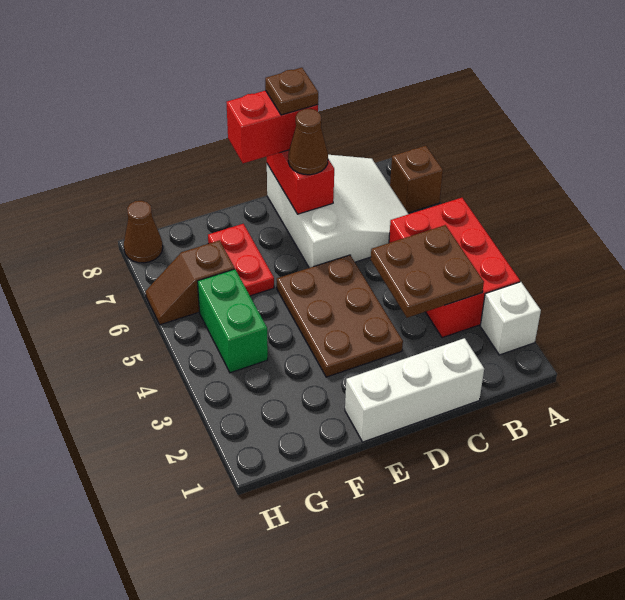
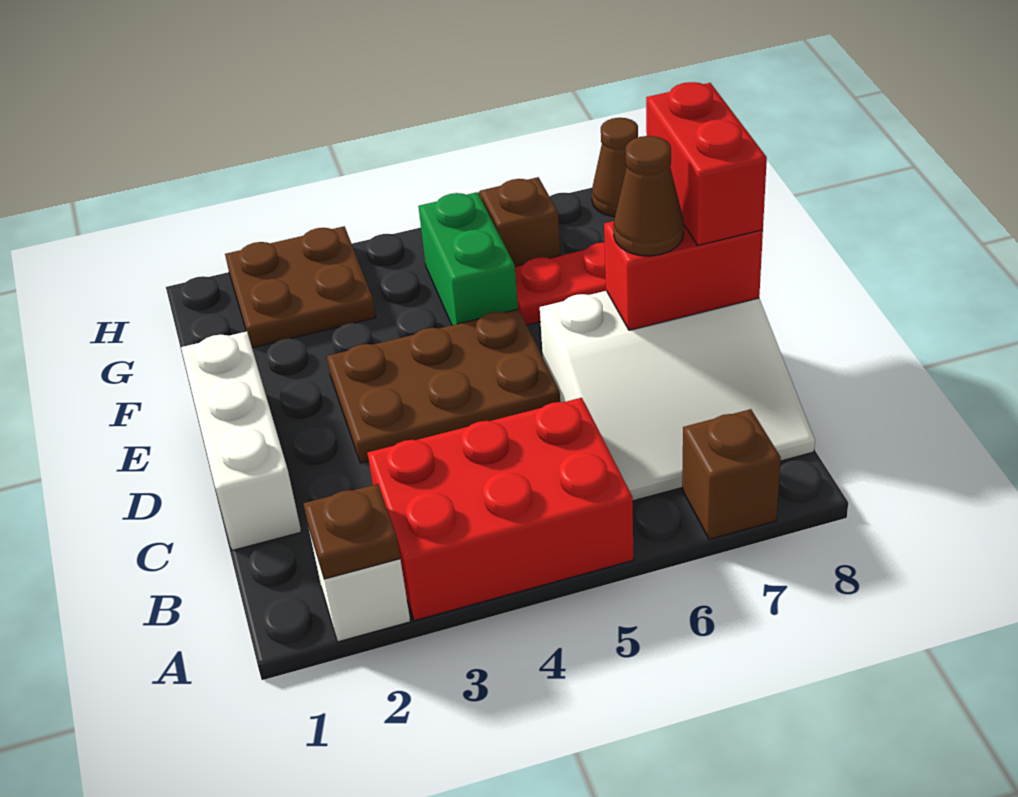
brown 2x2 plate [371,225,484,318] -> brown 2x2 plate moved to [225,226,376,348]
brown 1x1 plate [265,68,318,115] -> brown 1x1 plate moved to [304,484,400,579]
green 1x2 brick [197,269,268,373] -> green 1x2 brick turned to [418,192,518,325]

